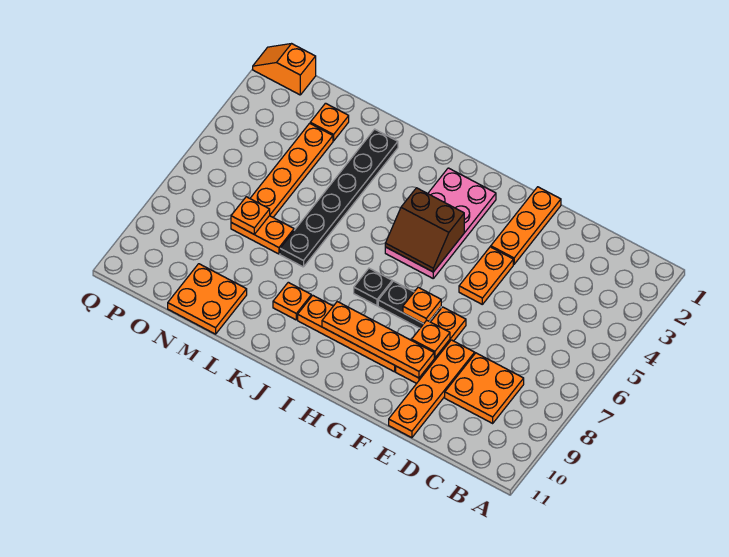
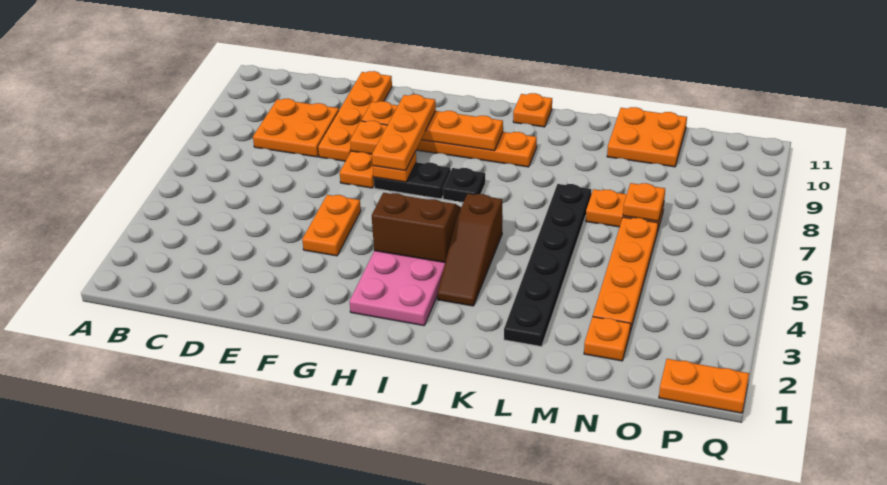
orange 1x3 plate [491,187,561,264] -> orange 1x3 plate moved to [372,94,436,171]
none -> brown 1x3 slope [437,194,502,306]
orange 1x1 plate [273,282,311,320] -> orange 1x1 plate moved to [513,93,552,127]
orange 1x2 slope [253,44,316,95] -> orange 1x2 plate [659,359,749,413]

